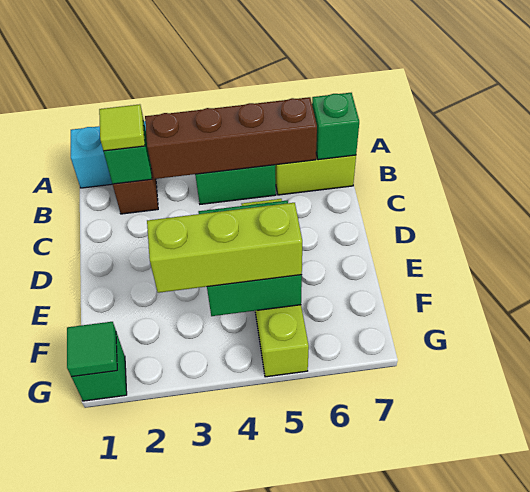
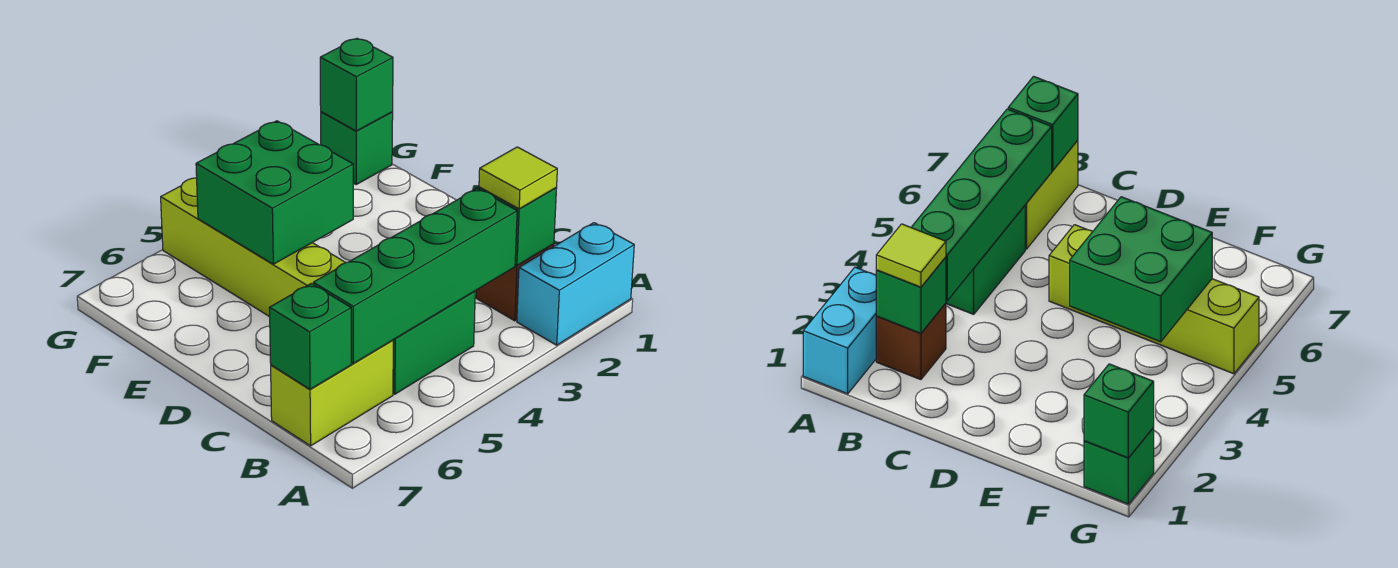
brown 1x4 brick [145,97,317,179] -> green 1x4 brick [313,189,517,363]
lime 1x3 brick [147,203,302,293] -> none
green 1x1 tile [67,322,117,377] -> green 1x1 brick [320,38,393,131]

